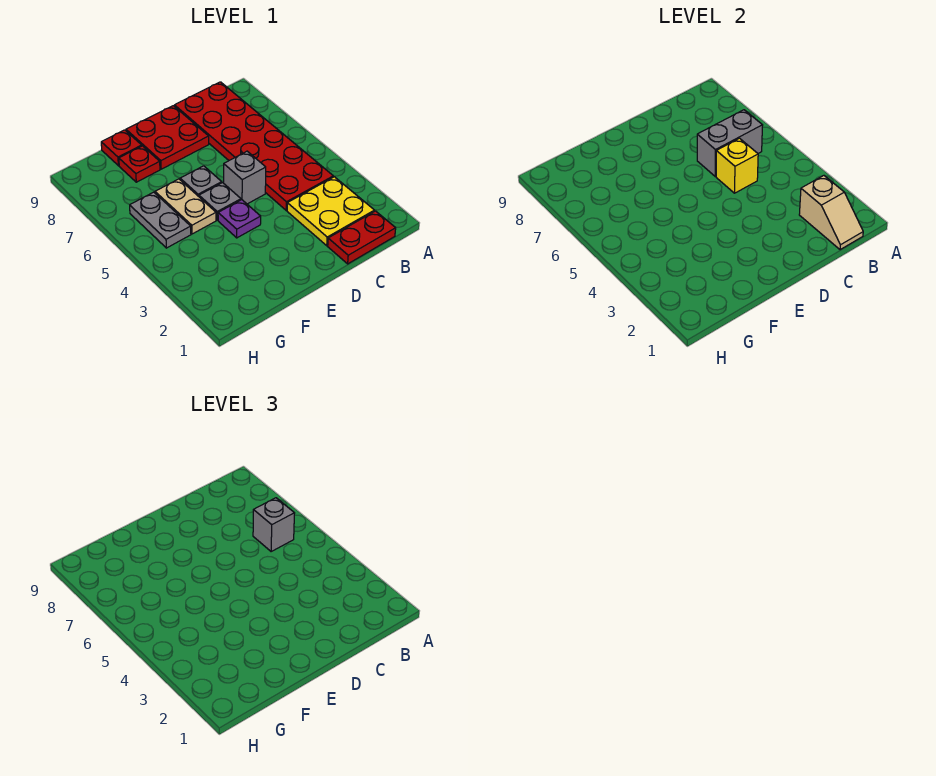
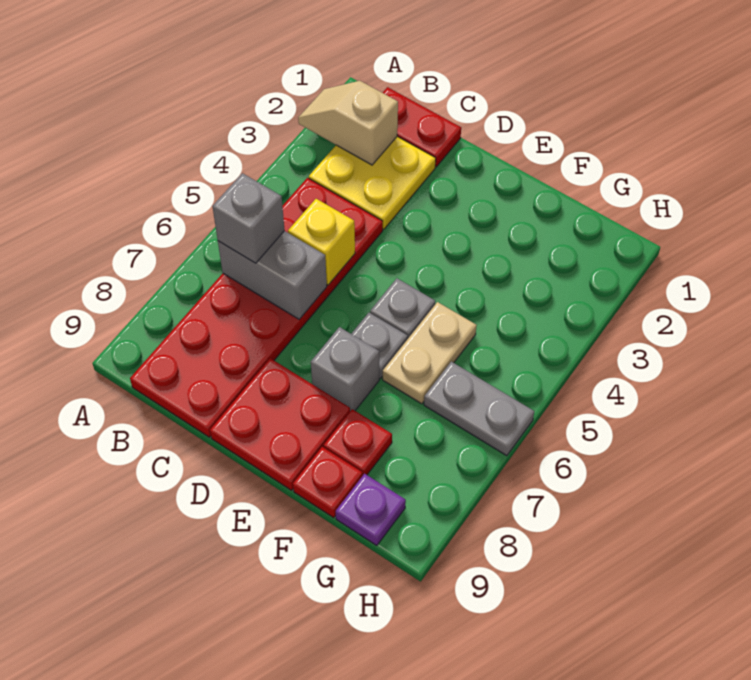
tan 1x2 slope [799,176,863,250] -> tan 1x2 slope turned to [298,81,398,165]
grey 1x1 brick [224,151,266,204] -> grey 1x1 brick moved to [311,327,379,411]
purple 1x1 plate [218,200,261,238] -> purple 1x1 plate moved to [336,474,406,546]
grey 1x2 plate [130,192,191,248] -> grey 1x2 plate turned to [424,362,534,456]

